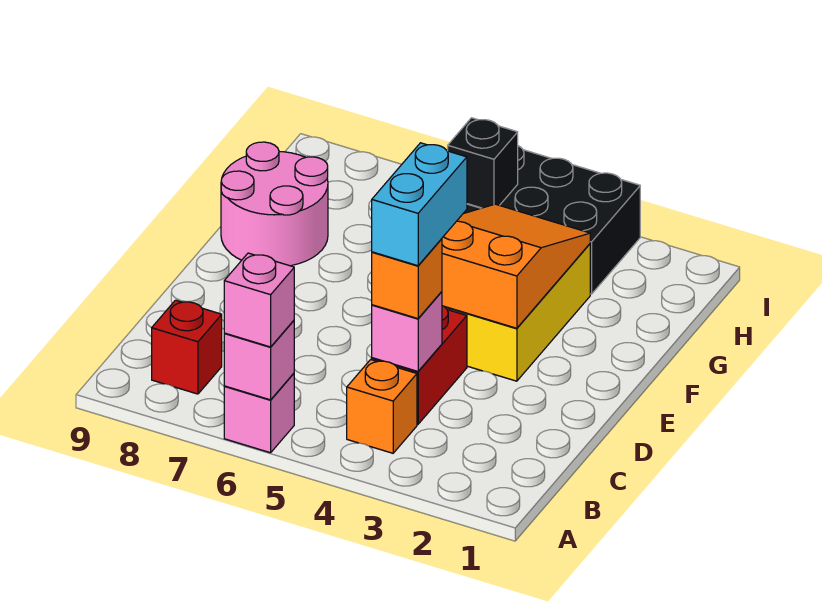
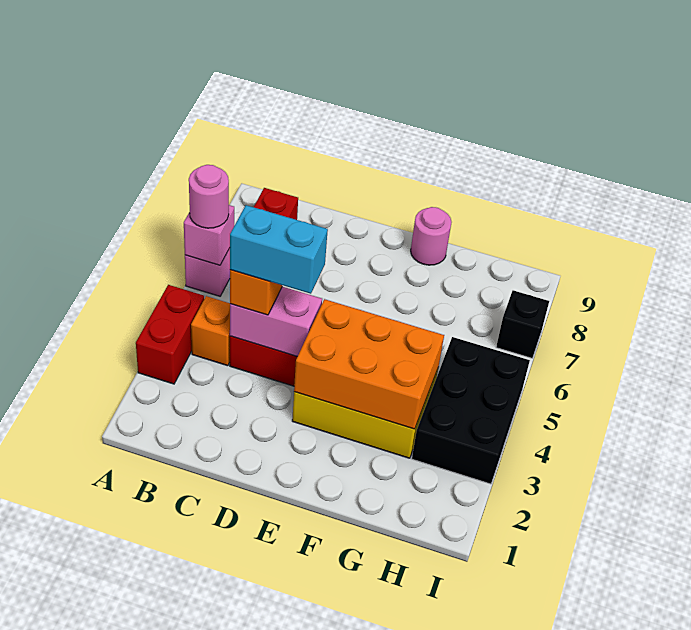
none -> red 1x2 brick [136,285,204,384]
pink 1x1 brick [224,253,294,347] -> pink 1x1 round brick [189,165,229,228]
pink 1x1 brick [372,292,442,371] -> pink 1x2 brick [230,286,322,356]
orange 2x3 slope [442,204,590,328] -> orange 2x3 brick [294,299,444,429]
pink 2x2 round brick [221,142,328,266] -> pink 1x1 round brick [411,207,452,265]
black 1x1 brick [448,118,518,208] -> black 1x1 brick moved to [496,290,549,358]

